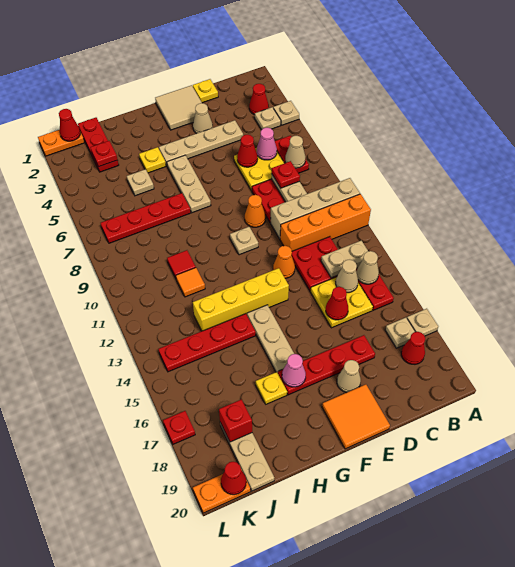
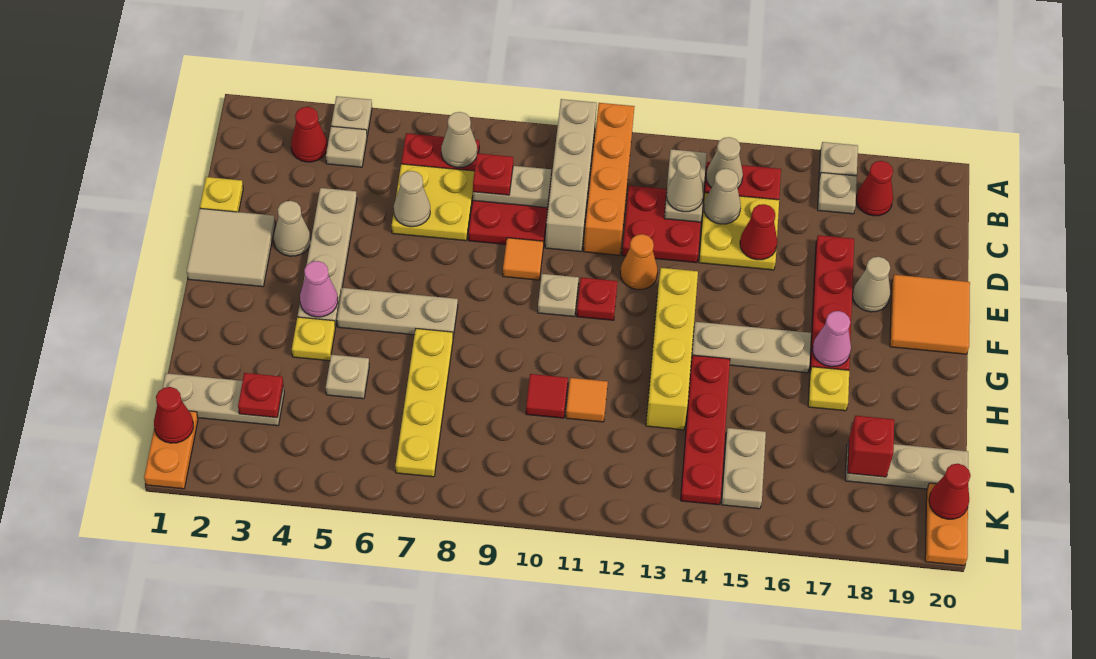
pink 1x1 cone [257,128,277,160] -> pink 1x1 cone moved to [300,261,338,317]
none -> tan 1x1 cone [666,156,704,212]
red 1x1 cone [237,135,258,167] -> tan 1x1 cone [394,171,430,227]
orange 1x1 cone [245,195,266,227] -> orange 1x1 tile [503,238,544,280]
red 1x4 plate [101,193,191,243] -> yellow 1x4 plate [395,329,453,477]
red 1x3 plate [78,118,119,172] -> tan 1x3 plate [162,373,284,426]
none -> tan 1x2 plate [721,428,766,509]
red 1x1 plate [163,411,195,444] -> red 1x1 plate moved to [577,278,618,320]

